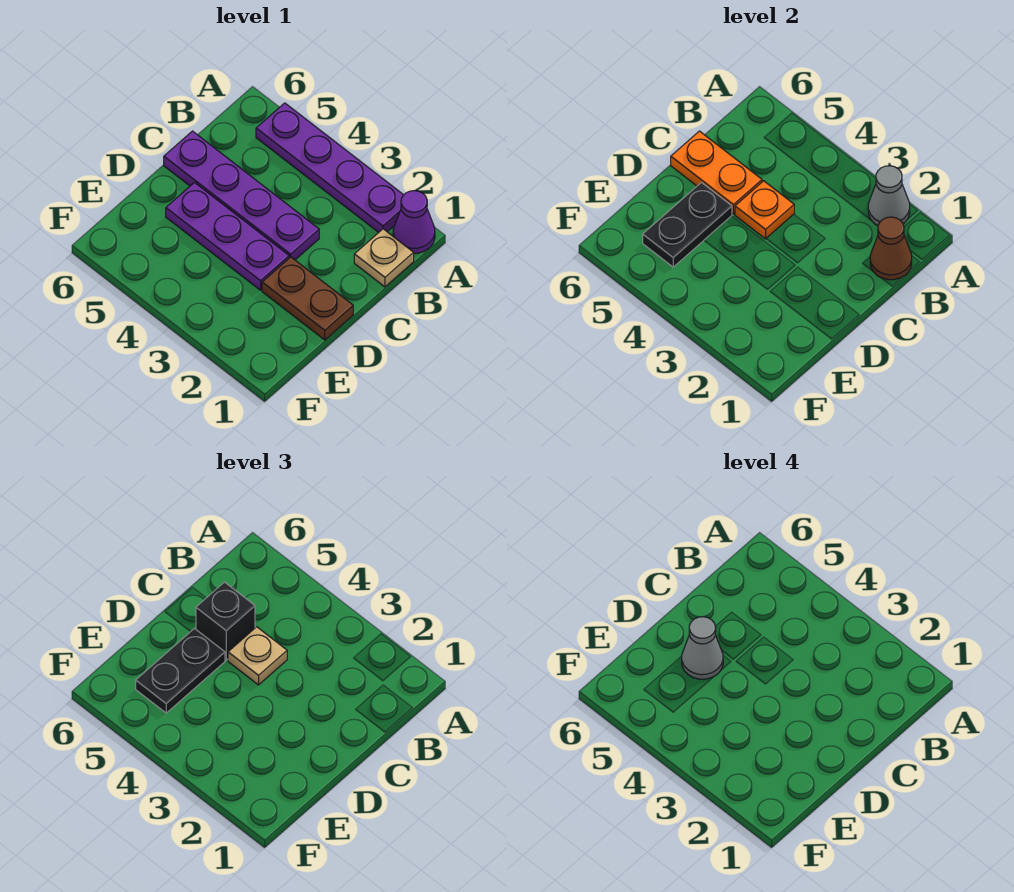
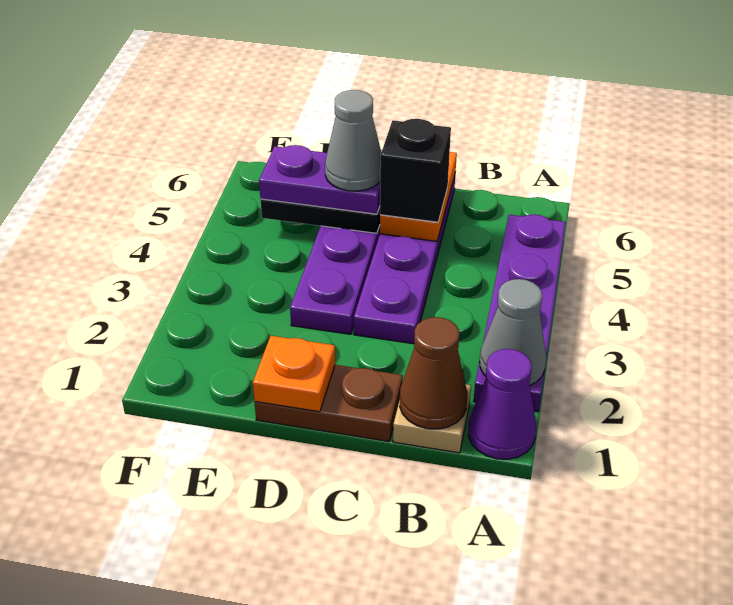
orange 1x1 plate [735,181,794,239] -> orange 1x1 plate moved to [253,336,335,412]
tan 1x1 plate [228,627,287,685] -> none
brown 1x2 plate [262,257,353,340] -> brown 1x2 plate turned to [255,365,403,442]
black 1x2 plate [136,629,225,713] -> purple 1x2 plate [259,145,380,214]

